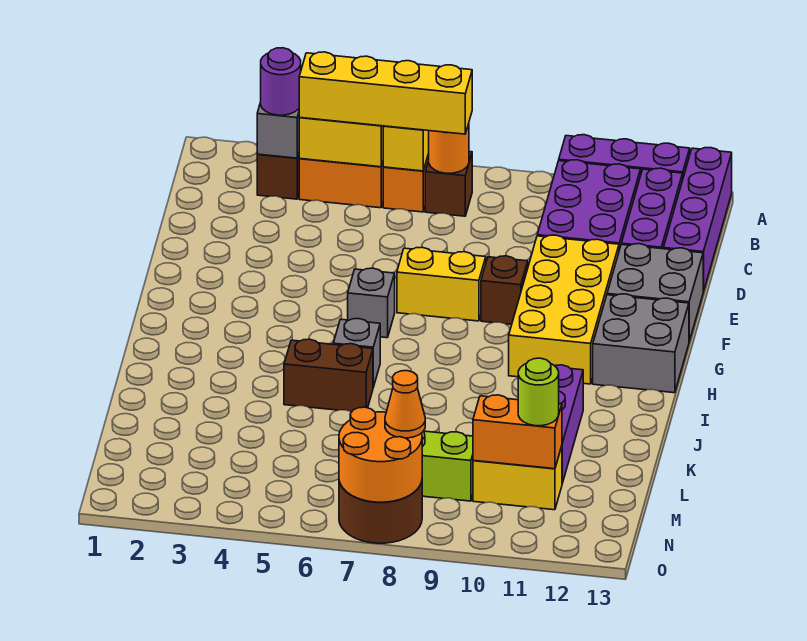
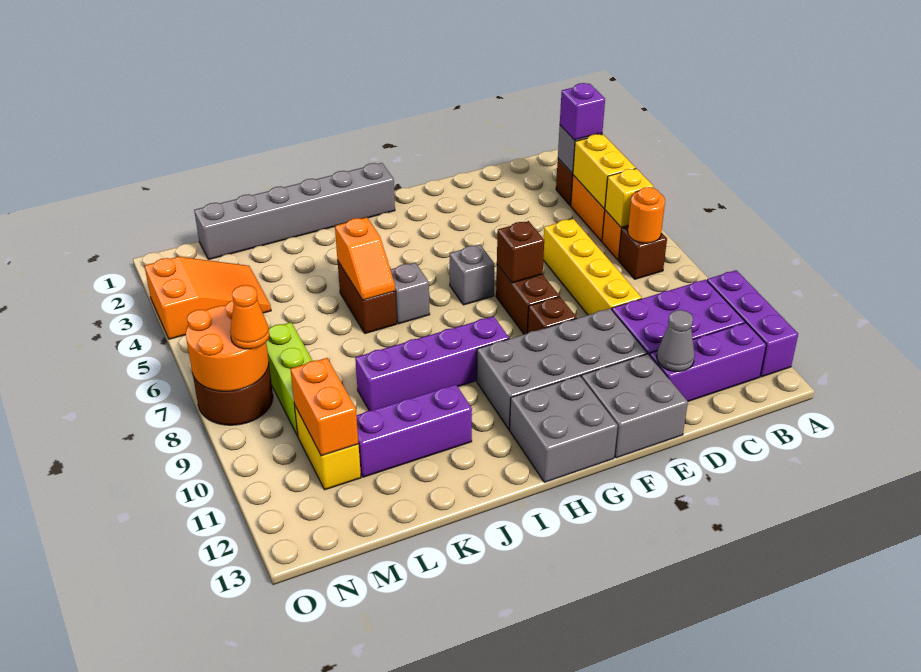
purple 1x4 brick [663,147,732,292] -> purple 1x4 brick moved to [355,316,509,411]
purple 1x1 round brick [261,48,301,115] -> purple 1x1 brick [560,83,605,140]
yellow 1x4 brick [299,52,472,134] -> yellow 1x4 brick moved to [543,219,642,315]
none -> grey 1x1 cone [657,310,695,371]
yellow 2x4 brick [509,235,619,384] -> grey 2x4 brick [477,309,647,430]
yellow 1x2 brick [397,247,486,321] -> brown 1x2 brick [496,265,559,334]
none -> brown 1x1 brick [497,221,544,283]
none -> grey 1x6 brick [194,163,395,260]
none -> orange 1x2 slope [335,217,395,300]
none -> orange 2x3 slope [145,257,271,339]
lime 1x1 round brick [518,358,559,426] -> none

